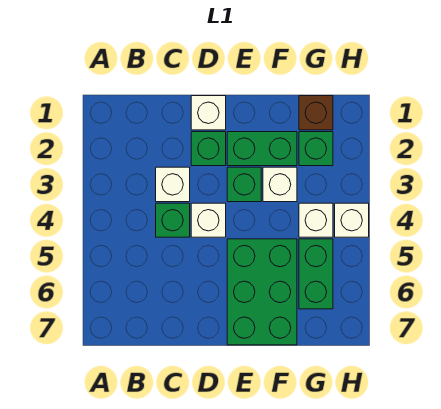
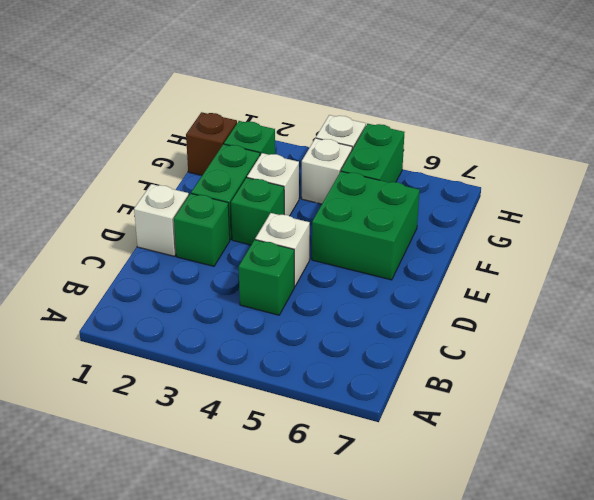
white 1x1 brick [156,167,190,202] -> none
green 2x3 brick [227,239,297,345] -> green 2x2 brick [312,171,420,280]
green 1x2 brick [299,239,333,309] -> green 1x2 brick turned to [341,124,405,183]

